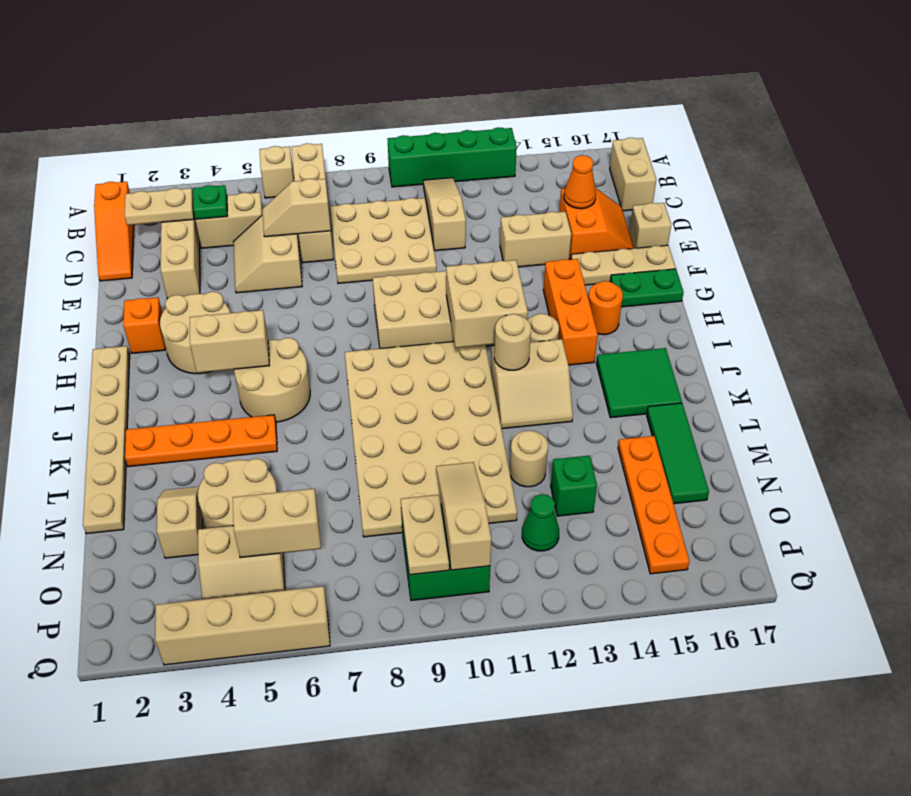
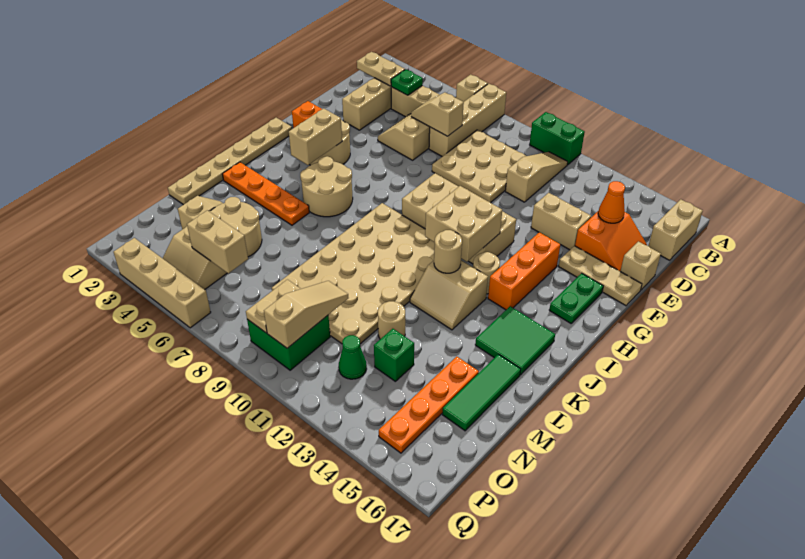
green 1x4 brick [387,127,517,187] -> green 1x2 brick [530,112,585,165]
orange 1x3 slope [94,182,134,281] -> none
green 1x2 plate [610,269,684,307] -> green 1x2 plate turned to [549,273,603,323]
orange 1x1 round brick [588,281,623,335] -> none
tan 1x2 brick [190,310,269,373] -> tan 1x2 brick turned to [289,108,342,165]

